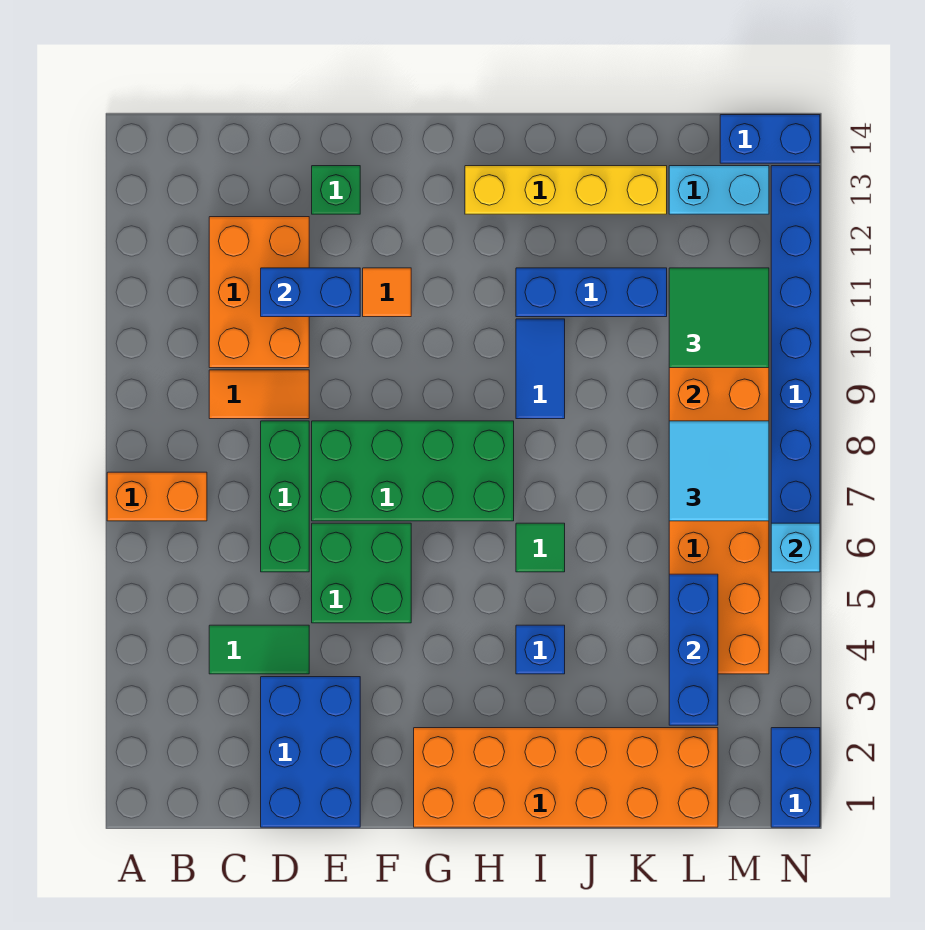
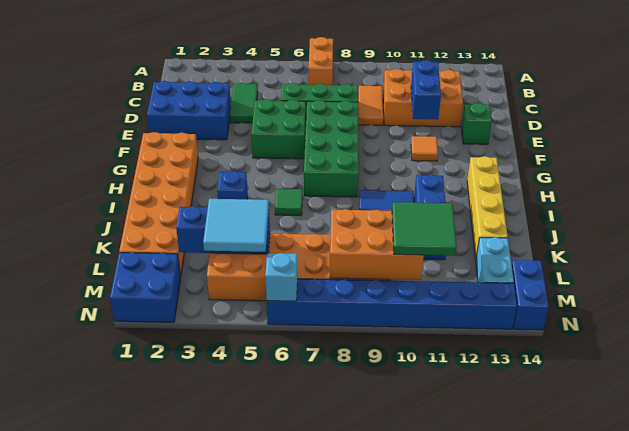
cyan 2x2 tile [669,421,769,521] -> cyan 2x2 tile moved to [203,199,269,252]
blue 1x2 brick [771,728,820,827] -> blue 2x2 brick [110,252,181,322]

